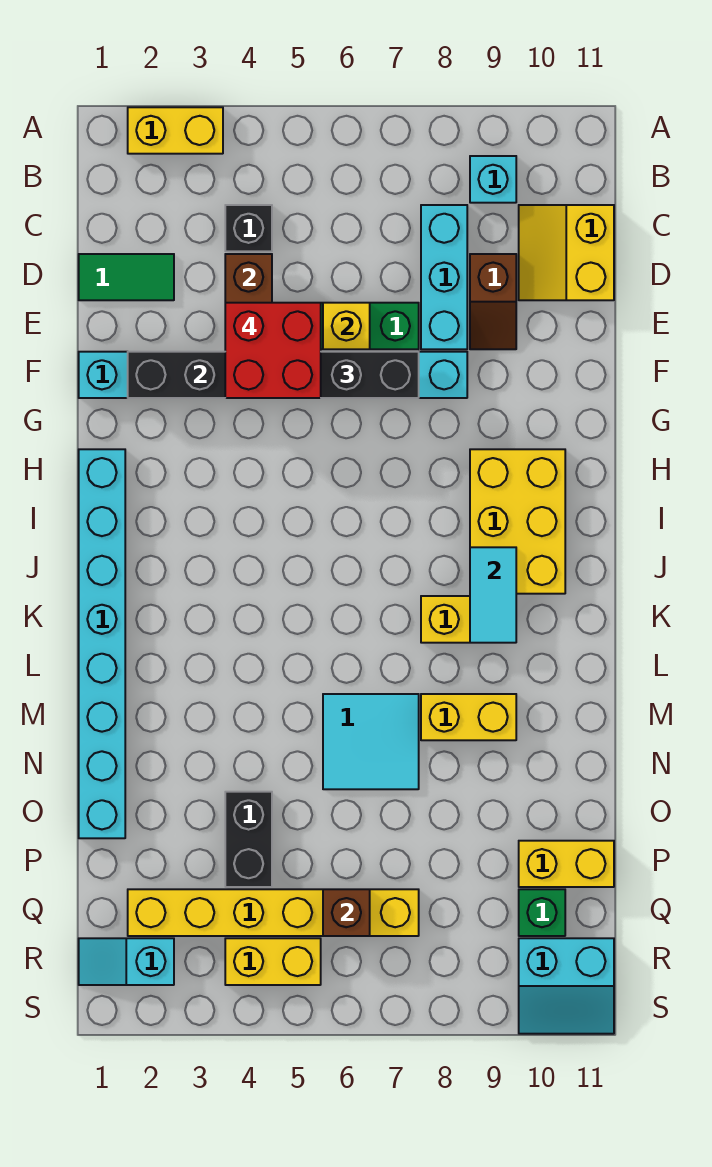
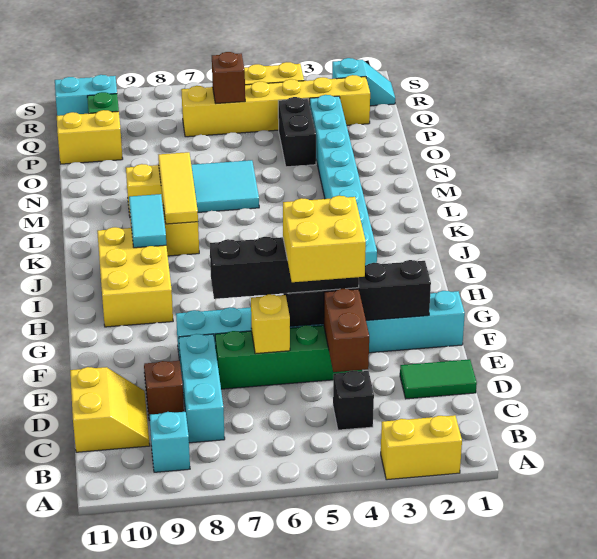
red 2x2 brick [225,303,321,398] -> yellow 2x2 brick [283,196,366,282]
cyan 1x8 brick [79,449,125,838] -> cyan 1x8 brick moved to [310,95,377,265]
none -> yellow 1x3 tile [158,152,198,224]

